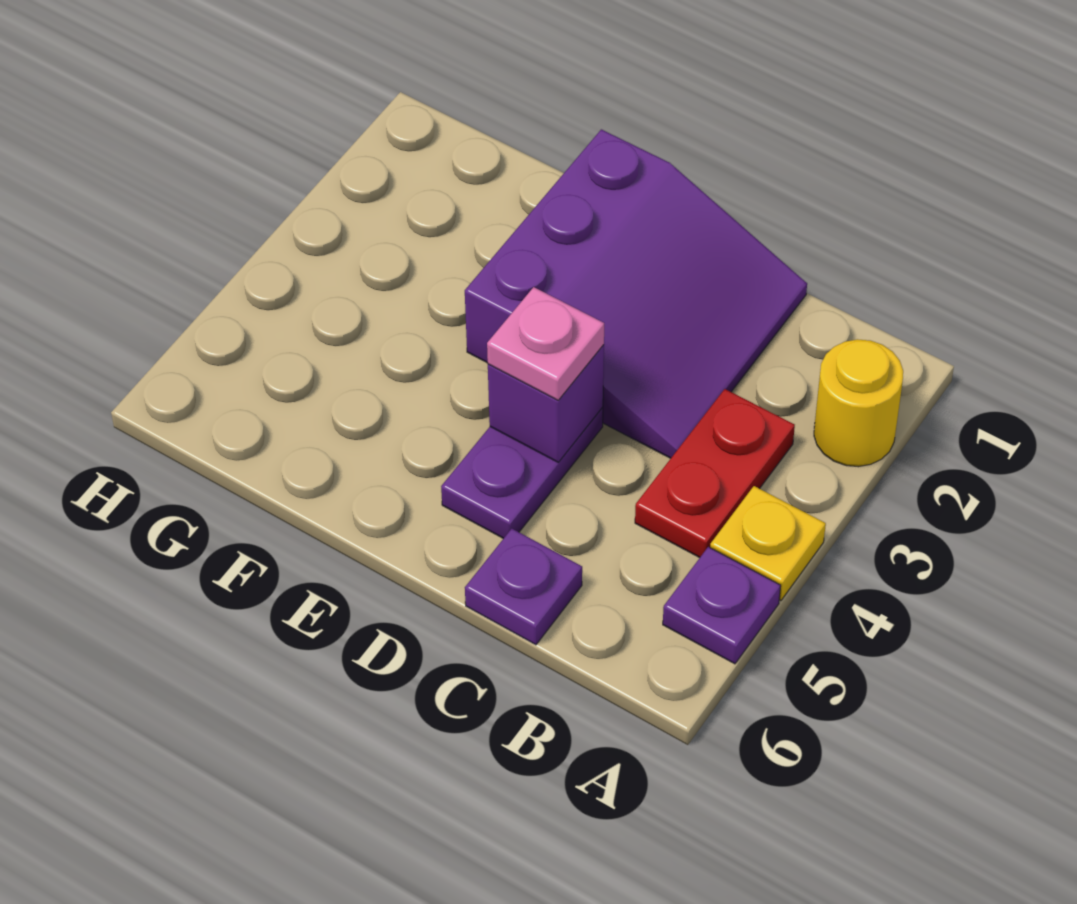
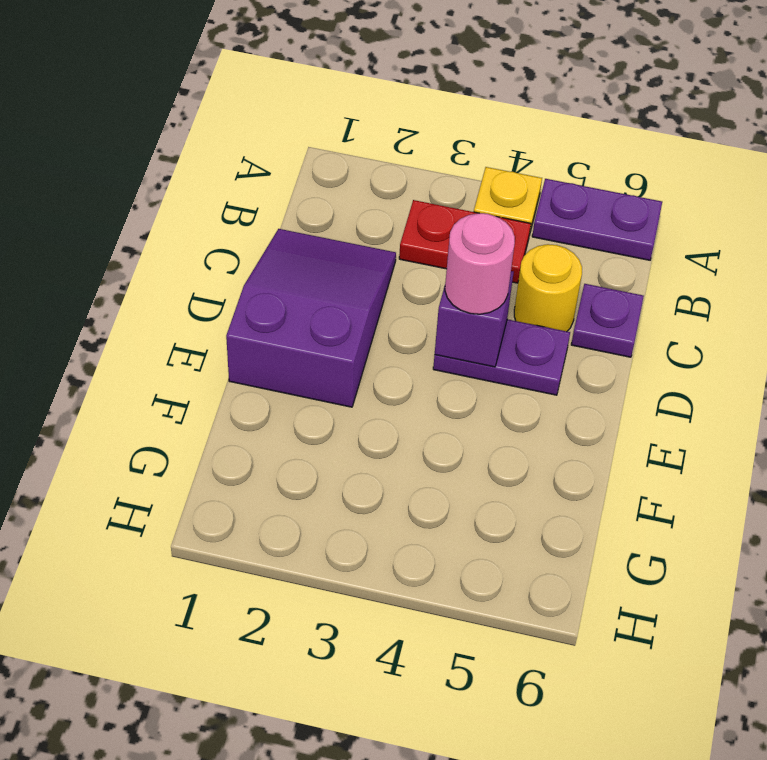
yellow 1x1 round brick [814,339,903,467] -> yellow 1x1 round brick moved to [514,244,582,331]
purple 1x1 plate [663,547,781,664] -> purple 1x2 plate [532,179,662,260]
purple 3x3 slope [465,129,807,458] -> purple 2x3 slope [226,229,396,407]
pink 1x1 plate [487,287,604,400] -> pink 1x1 round brick [445,213,515,314]

